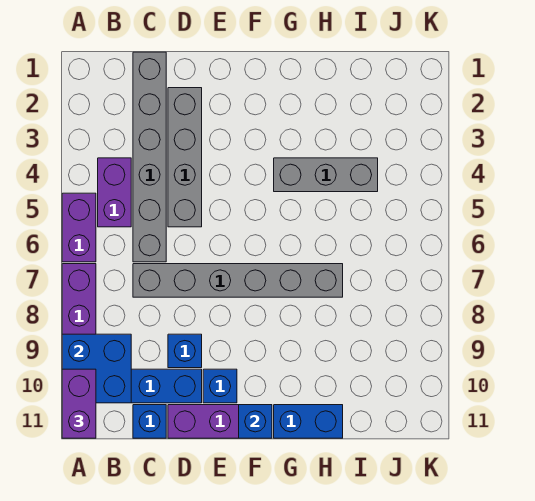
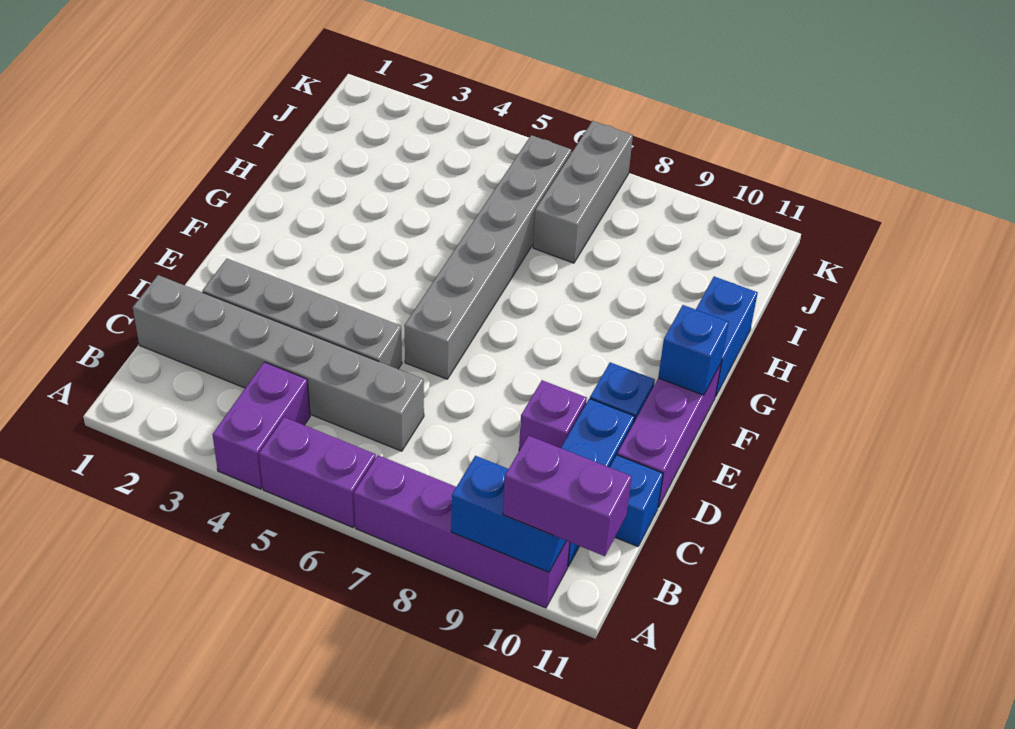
blue 2x2 brick [62,334,131,403] -> blue 1x2 brick [451,456,566,572]
purple 1x2 brick [98,158,131,227] -> purple 1x2 brick turned to [213,362,310,489]
grey 1x6 brick [133,264,343,297] -> grey 1x6 brick moved to [404,135,571,379]
blue 1x1 brick [168,334,202,368] -> purple 1x1 brick [519,380,587,451]
grey 1x3 brick [274,158,378,192] -> grey 1x3 brick moved to [533,121,633,263]

